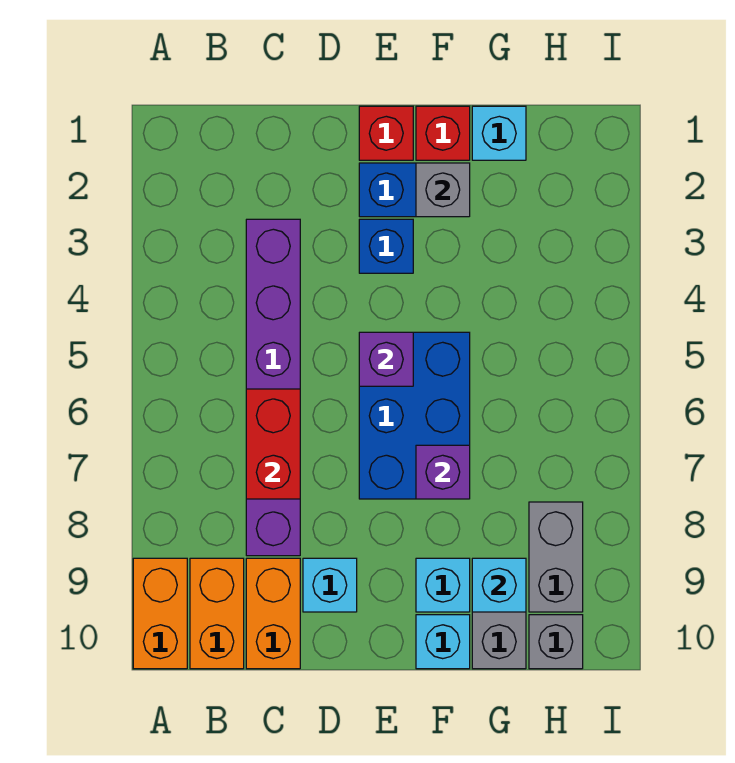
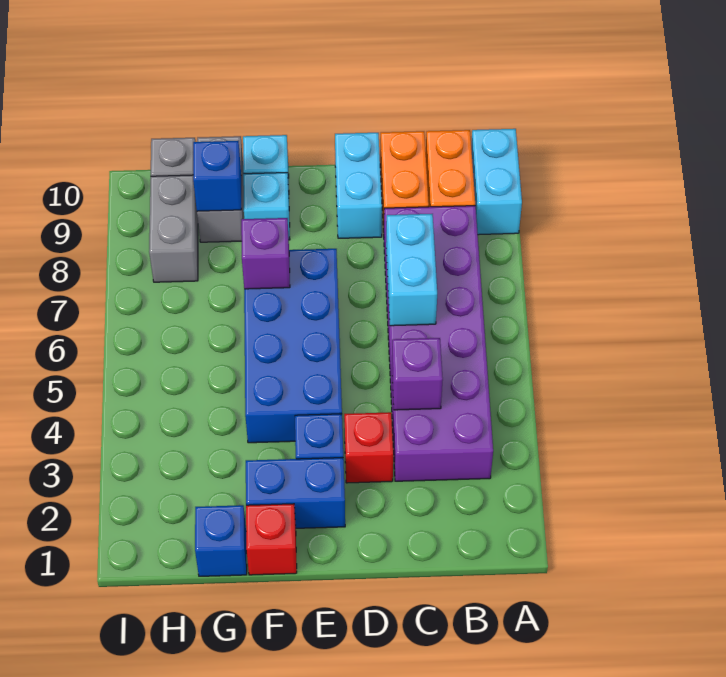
orange 1x2 brick [133,558,187,669] -> cyan 1x2 brick [471,129,522,235]
purple 1x6 brick [246,219,300,556] -> purple 2x6 brick [384,206,493,481]
red 1x2 brick [246,389,300,499] -> cyan 1x2 brick [386,214,437,326]
cyan 1x1 brick [303,558,357,612] -> cyan 1x2 brick [335,133,382,238]
red 1x1 brick [359,106,413,160] -> red 1x1 brick moved to [344,412,393,483]
blue 2x3 brick [359,332,470,499] -> blue 2x4 brick [244,249,342,443]
purple 1x1 brick [359,332,413,386] -> purple 1x1 brick moved to [392,338,443,410]
grey 1x1 brick [416,163,470,217] -> none
cyan 1x1 brick [472,106,526,160] -> blue 1x1 brick [195,505,247,576]
cyan 1x1 brick [472,558,526,612] -> blue 1x1 brick [193,141,241,211]

